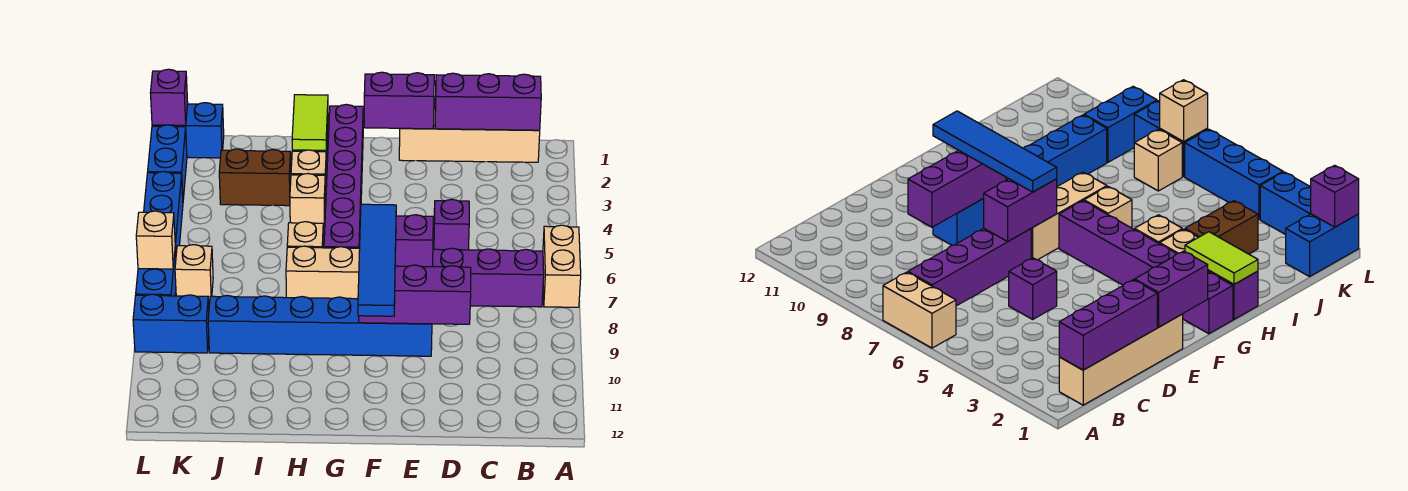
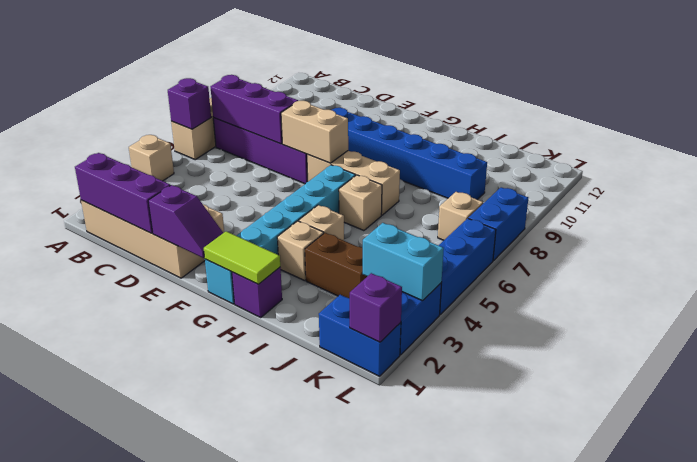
tan 1x4 brick [399,107,540,162] -> tan 2x4 brick [81,200,224,278]
purple 1x1 brick [434,199,469,250] -> purple 1x1 brick moved to [168,78,211,129]
purple 1x3 brick [359,265,471,324] -> purple 1x3 brick moved to [211,75,298,144]
purple 1x2 brick [364,72,434,129] -> purple 1x2 slope [148,185,223,258]
purple 1x2 brick [395,215,433,267] -> tan 1x2 brick [281,101,348,163]
blue 1x4 tile [358,204,396,316] -> none
purple 1x6 brick [324,104,363,248] -> cyan 1x6 brick [205,165,356,304]
lime 1x2 tile [292,95,328,150] -> lime 1x2 tile turned to [204,231,280,284]
none -> cyan 1x2 brick [363,223,444,301]
blue 1x2 brick [133,294,209,353] -> none
tan 1x1 brick [136,211,175,269] -> tan 1x1 brick moved to [129,135,174,181]

